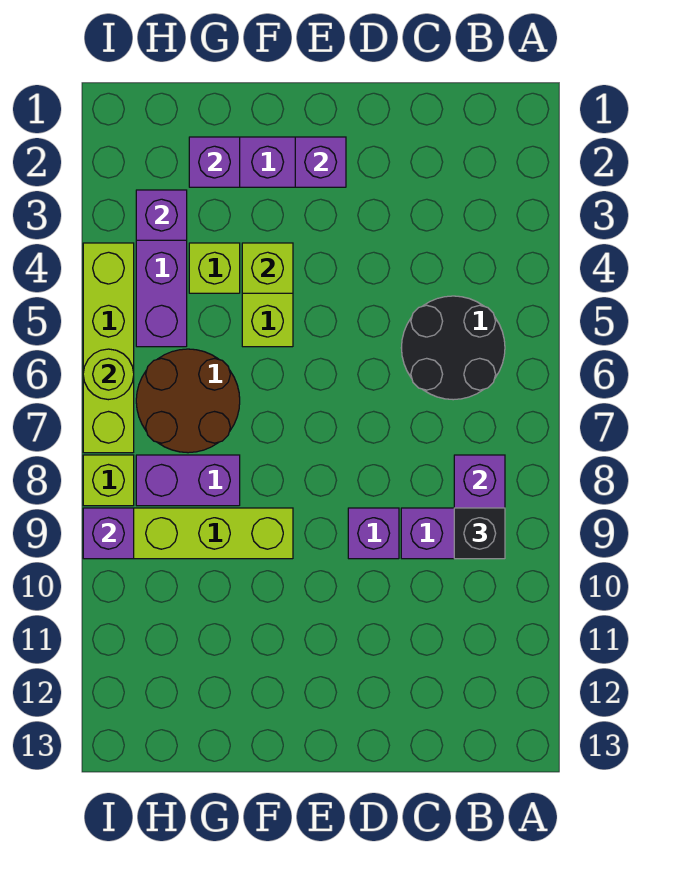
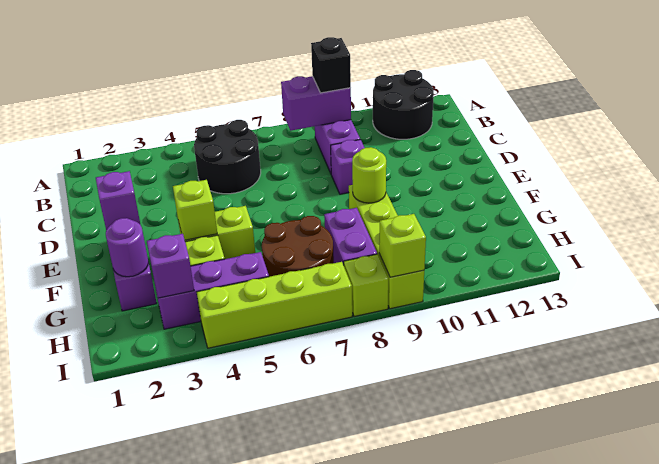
none -> black 2x2 round brick [373,70,434,139]
purple 1x1 brick [189,137,240,187] -> purple 1x1 round brick [106,218,148,277]
lime 1x1 round brick [83,349,134,400] -> lime 1x1 round brick moved to [352,147,386,203]
purple 1x1 brick [83,508,134,559] -> lime 1x1 brick [379,214,426,277]

